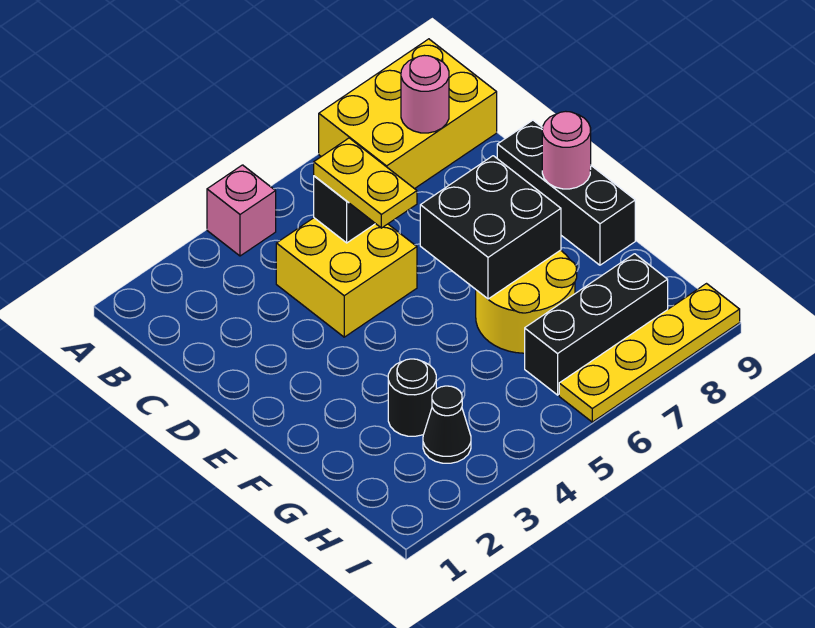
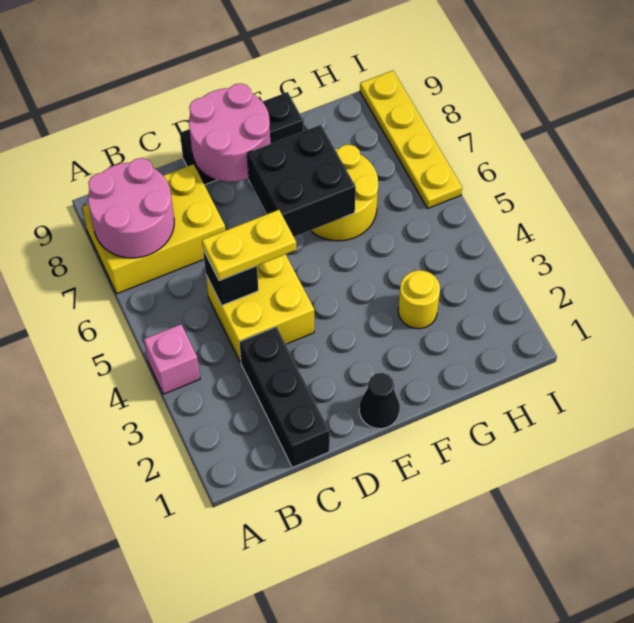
yellow 2x3 brick [319,39,497,189] -> yellow 2x3 brick turned to [82,164,225,294]
pink 1x1 round brick [401,55,449,133] -> pink 2x2 round brick [88,158,174,258]
pink 1x1 round brick [542,111,591,189] -> pink 2x2 round brick [189,83,270,182]
black 1x1 round brick [388,359,436,436] -> yellow 1x1 round brick [398,270,440,329]
black 1x1 cone [423,386,471,463] -> black 1x1 cone moved to [359,373,400,429]
black 1x3 brick [525,254,668,395] -> black 1x3 brick moved to [239,327,330,468]

